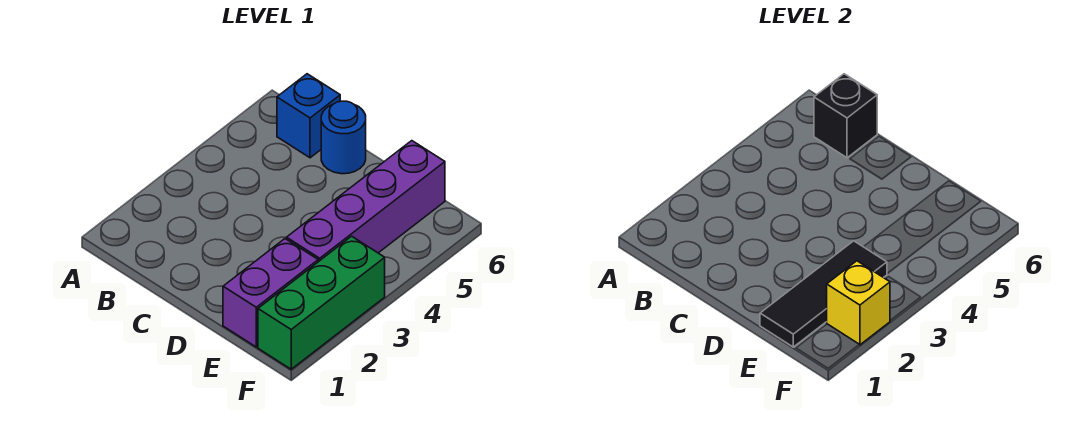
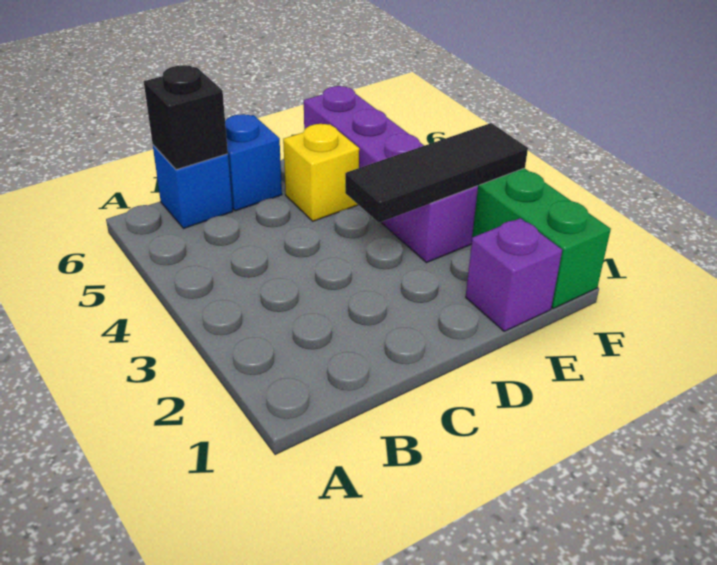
blue 1x1 round brick [321,101,366,174] -> blue 1x1 brick [225,114,282,211]
purple 1x2 brick [223,239,318,347] -> purple 1x1 brick [466,218,562,331]
black 1x3 tile [760,241,887,347] -> black 1x3 tile turned to [345,123,528,223]
yellow 1x1 brick [827,261,890,345] -> yellow 1x1 brick moved to [283,124,359,221]

